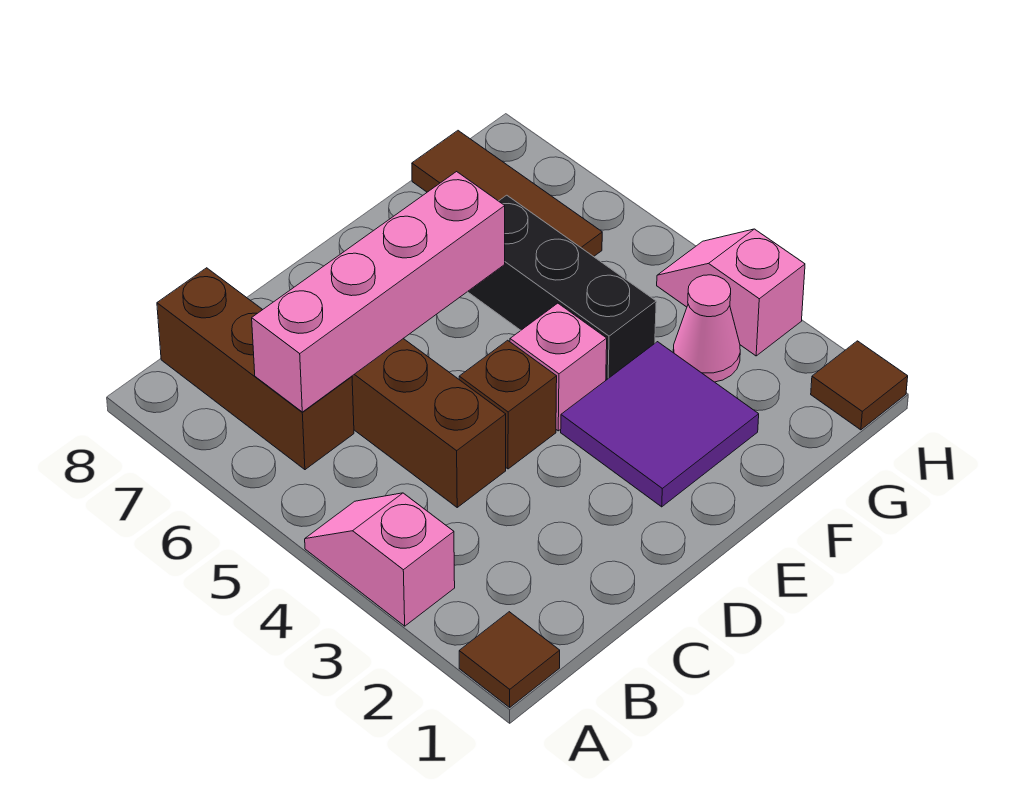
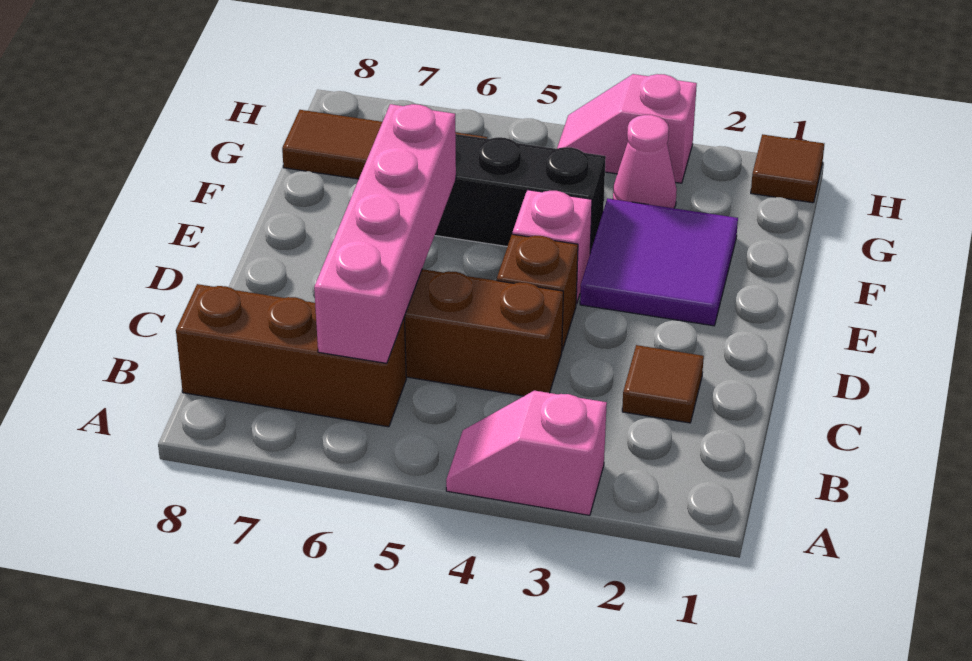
brown 1x1 tile [459,612,560,707] -> brown 1x1 tile moved to [622,345,704,423]

